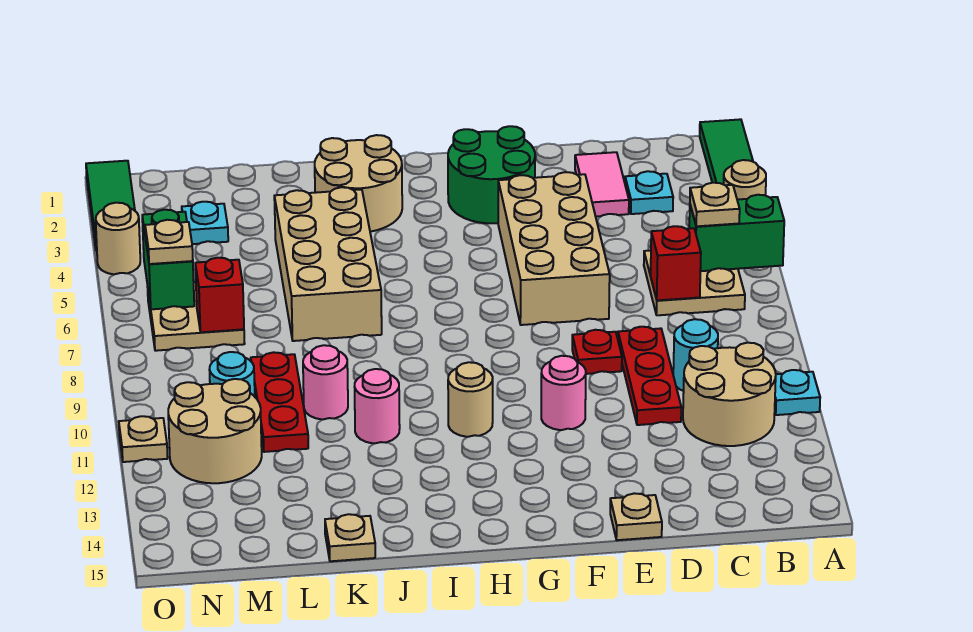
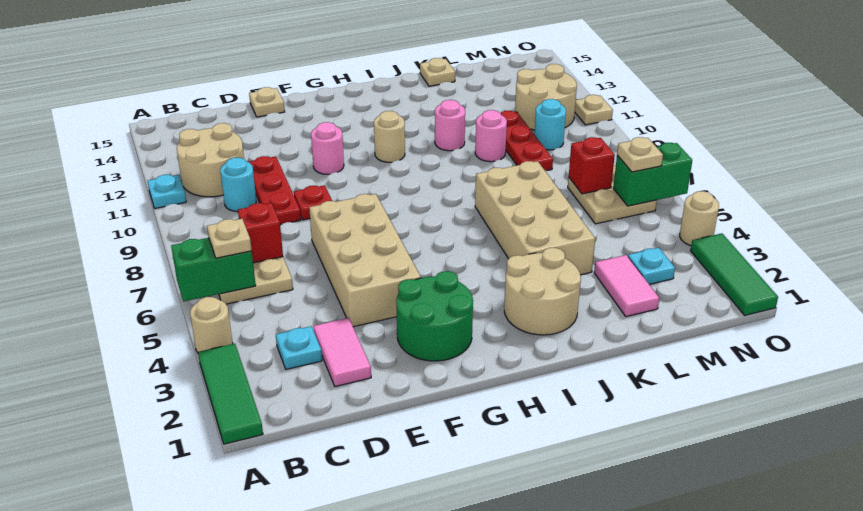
none -> pink 1x2 tile [594,255,659,317]
green 1x2 brick [142,210,194,309] -> green 1x2 brick turned to [613,143,692,206]

